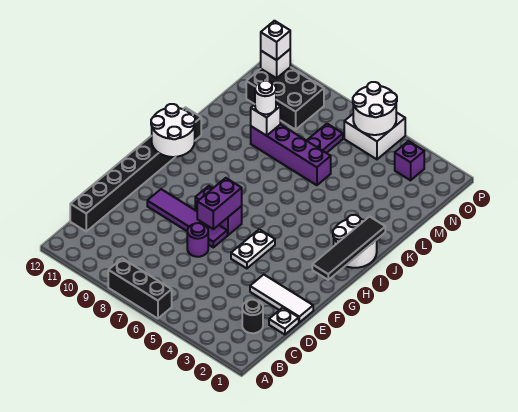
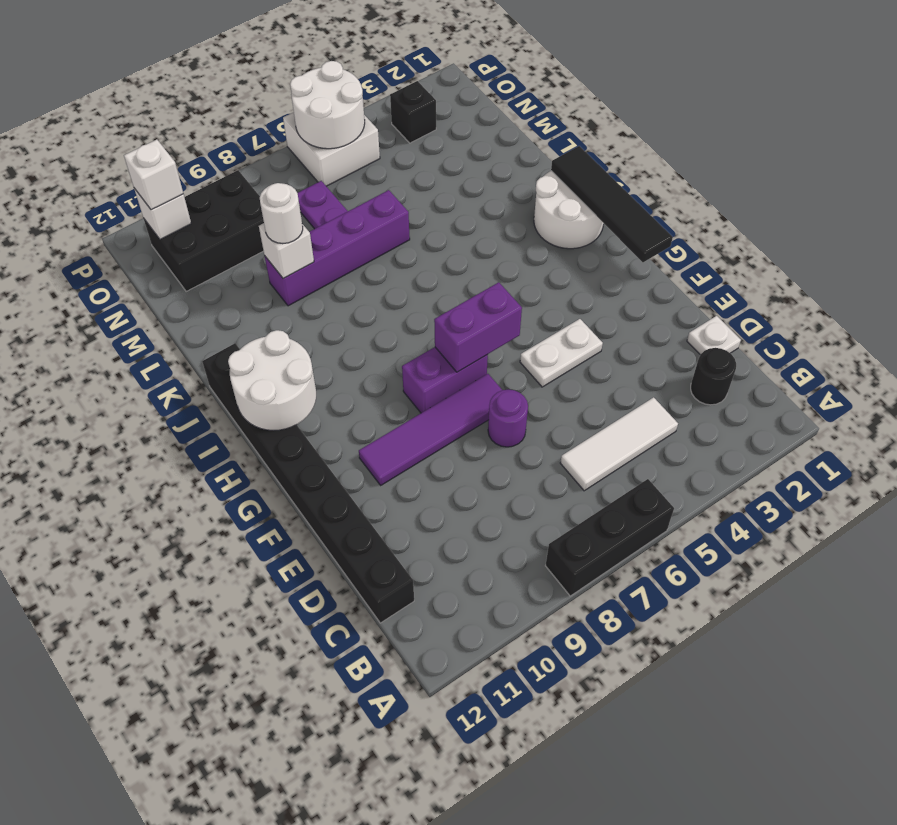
white 1x3 tile [250,275,313,322] -> white 1x3 tile moved to [560,397,678,491]
white 1x2 plate [231,229,275,268] -> white 1x2 plate turned to [520,319,603,387]
purple 1x2 brick [197,178,242,229] -> purple 1x2 brick turned to [434,282,522,372]
purple 1x1 brick [395,141,424,180] -> black 1x1 brick [390,81,436,143]

